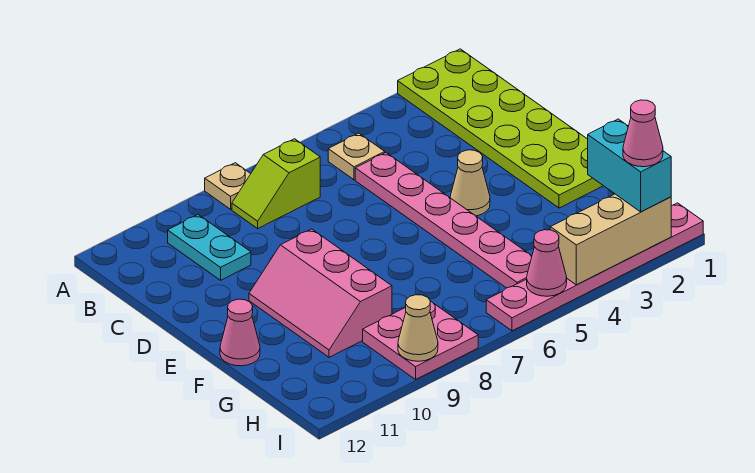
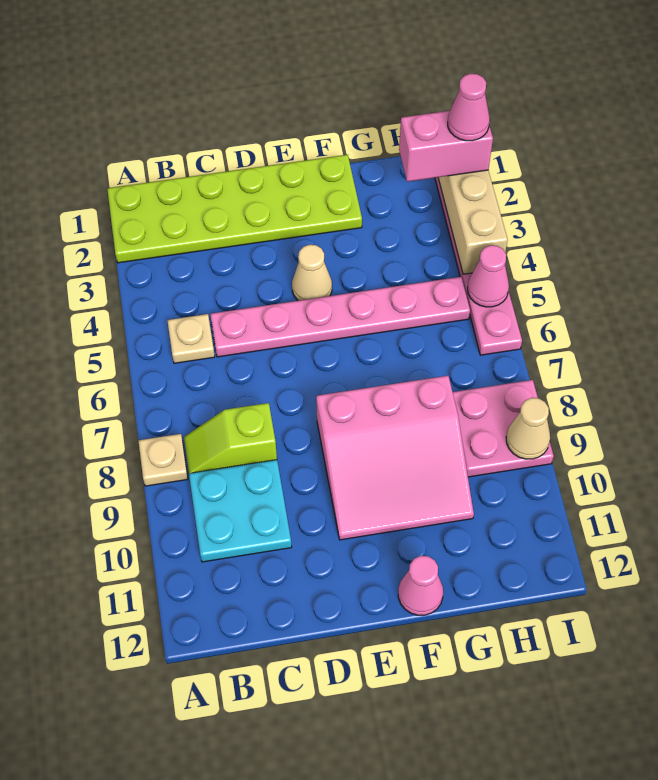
lime 1x2 slope [232,139,320,228] -> lime 1x2 slope turned to [184,403,277,473]
cyan 1x2 plate [168,215,251,280] -> cyan 2x2 plate [189,460,292,562]
pink 2x3 slope [249,229,392,357] -> pink 3x3 slope [316,376,474,540]
cyan 1x2 brick [588,119,671,212] -> pink 1x2 brick [399,111,493,182]

